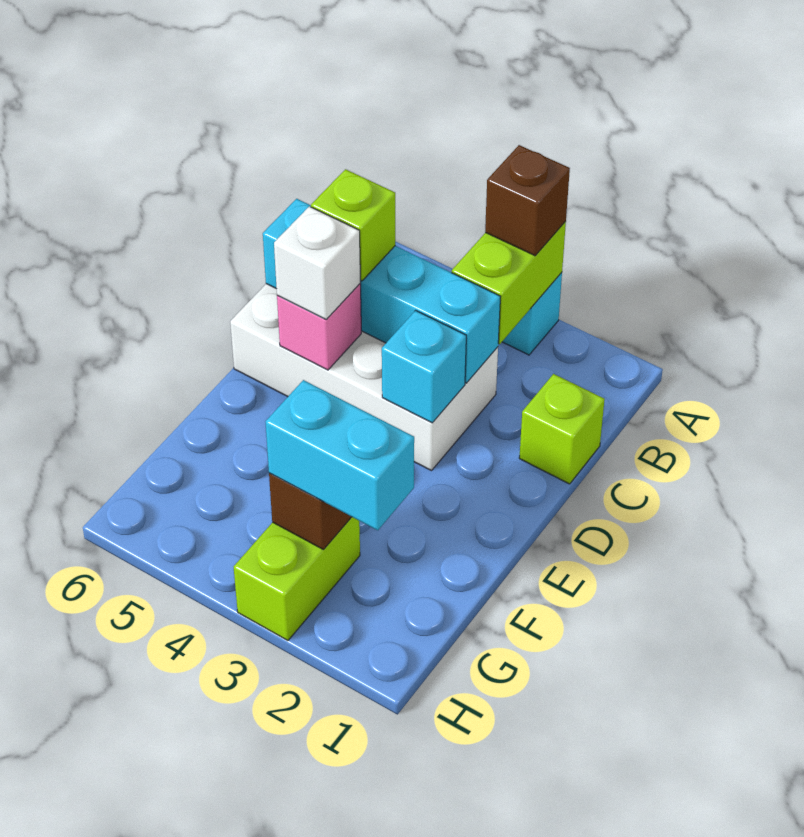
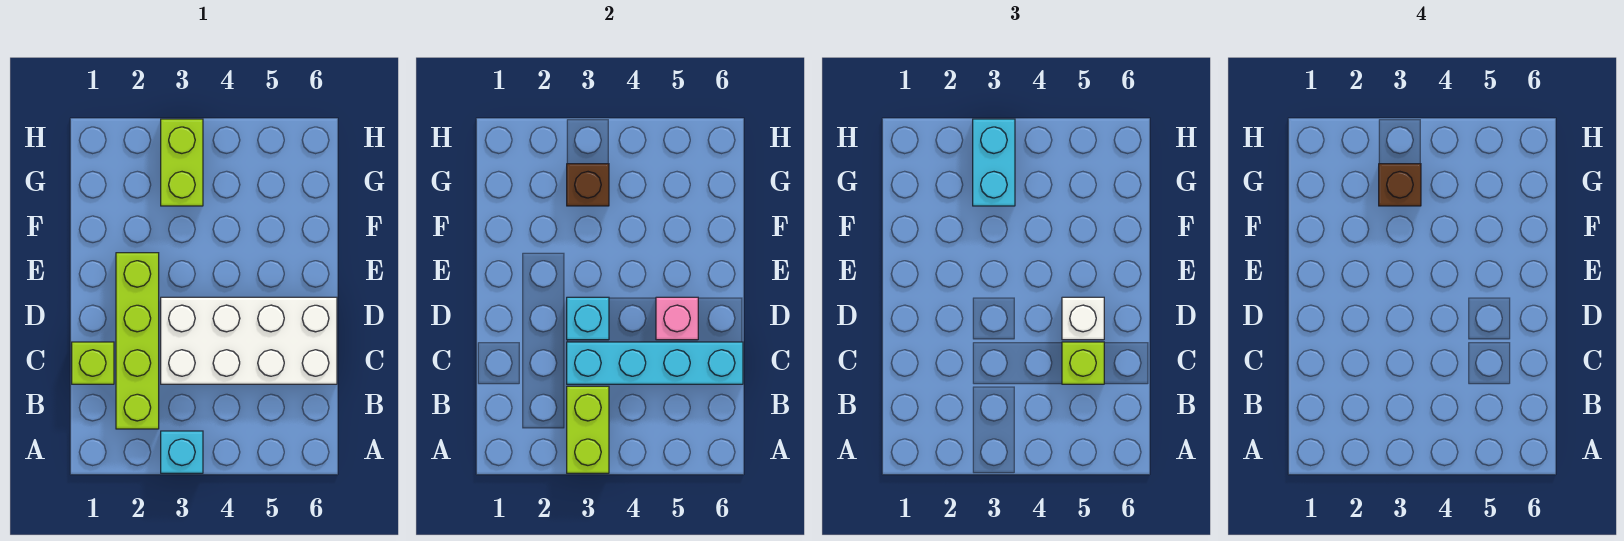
brown 1x1 brick [485,145,570,256] -> brown 1x1 brick moved to [1379,164,1421,206]
none -> lime 1x4 brick [116,253,159,429]
cyan 1x2 brick [266,380,414,530] -> cyan 1x2 brick turned to [973,119,1015,206]

